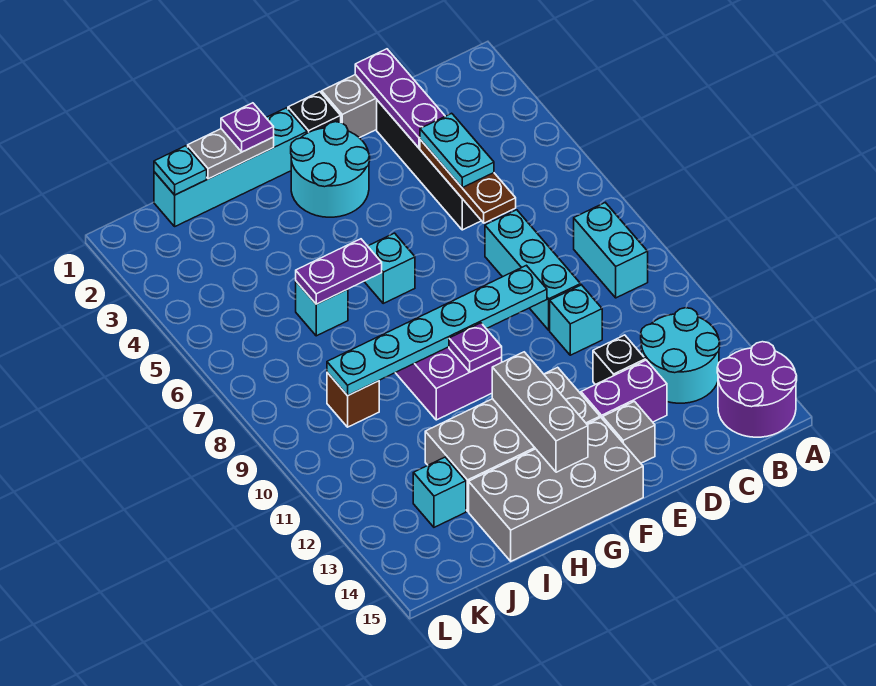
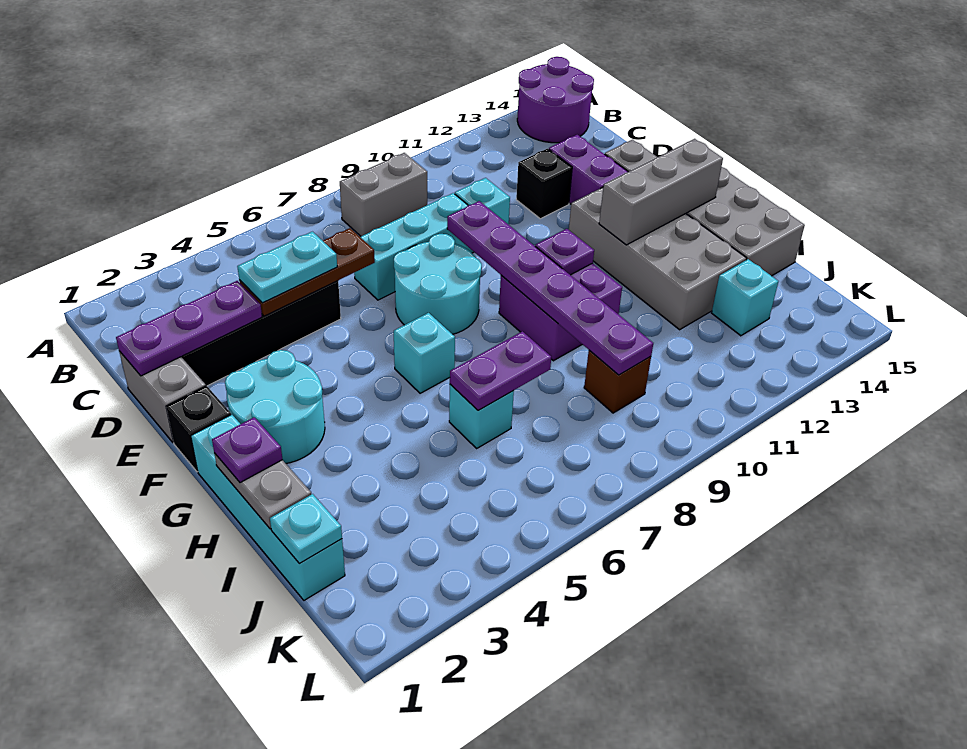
cyan 1x2 brick [574,203,648,298] -> grey 1x2 brick [340,153,427,236]
cyan 2x2 round brick [641,308,720,403] -> cyan 2x2 round brick moved to [394,234,482,334]
cyan 1x6 plate [327,265,547,396] -> purple 1x6 plate [447,201,653,375]
purple 1x2 plate [296,239,382,304] -> purple 1x2 plate turned to [450,331,551,411]

